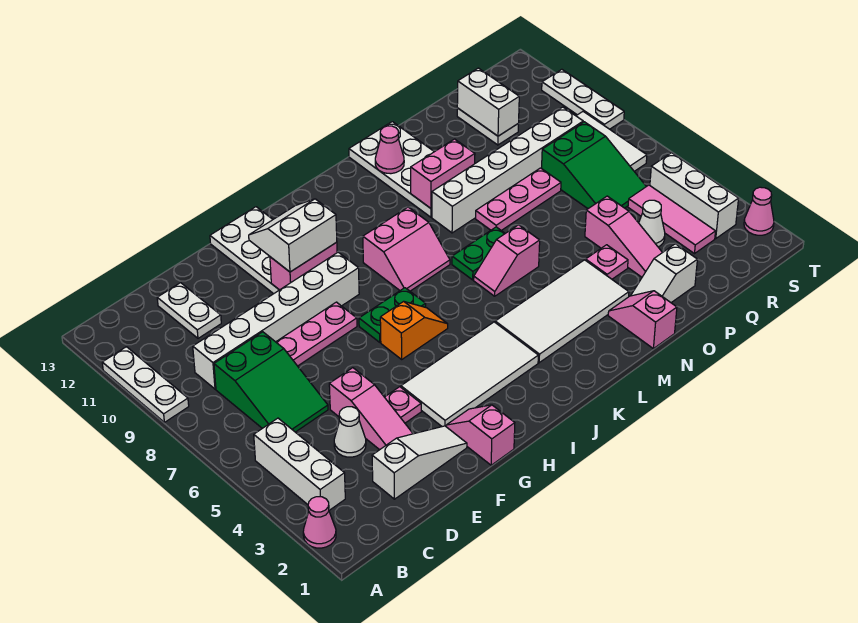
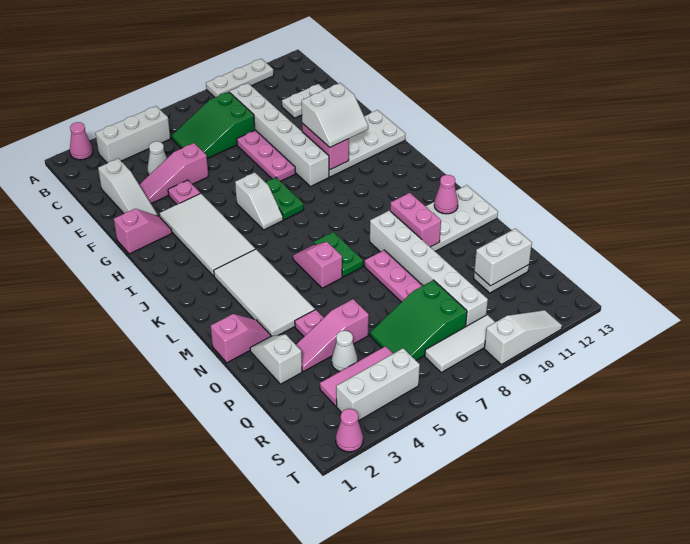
white 2x2 slope [249,199,337,272] -> white 2x2 slope turned to [302,83,368,147]
orange 1x2 slope [380,301,448,359] -> white 1x2 slope [235,172,283,230]
pink 2x2 slope [363,207,450,291] -> none
white 1x3 plate [542,69,624,129] -> white 1x3 slope [484,310,562,365]

